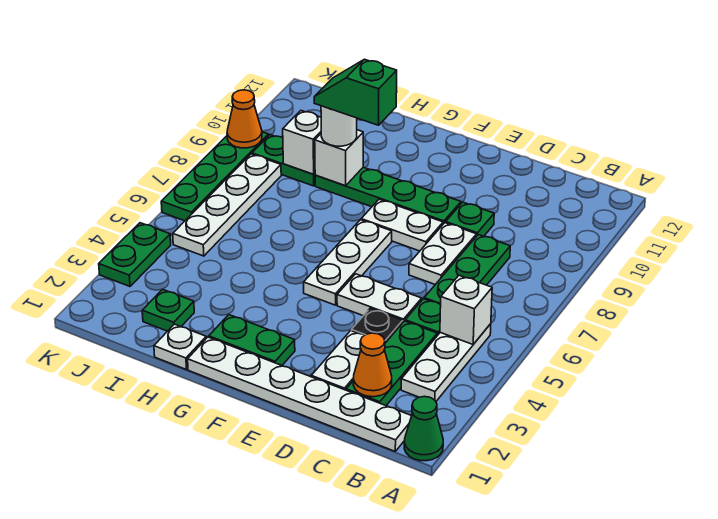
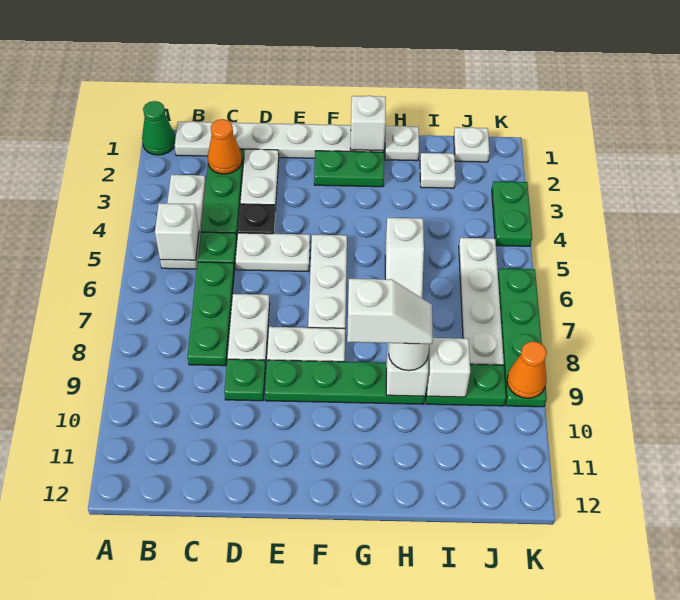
none -> white 1x1 brick [350,96,386,151]
green 1x2 slope [314,59,397,125] -> white 1x2 slope [347,279,433,344]
none -> white 1x2 slope [385,218,424,298]
green 1x1 plate [142,289,194,331] -> white 1x1 plate [420,153,456,188]
none -> white 1x1 plate [454,127,490,162]

